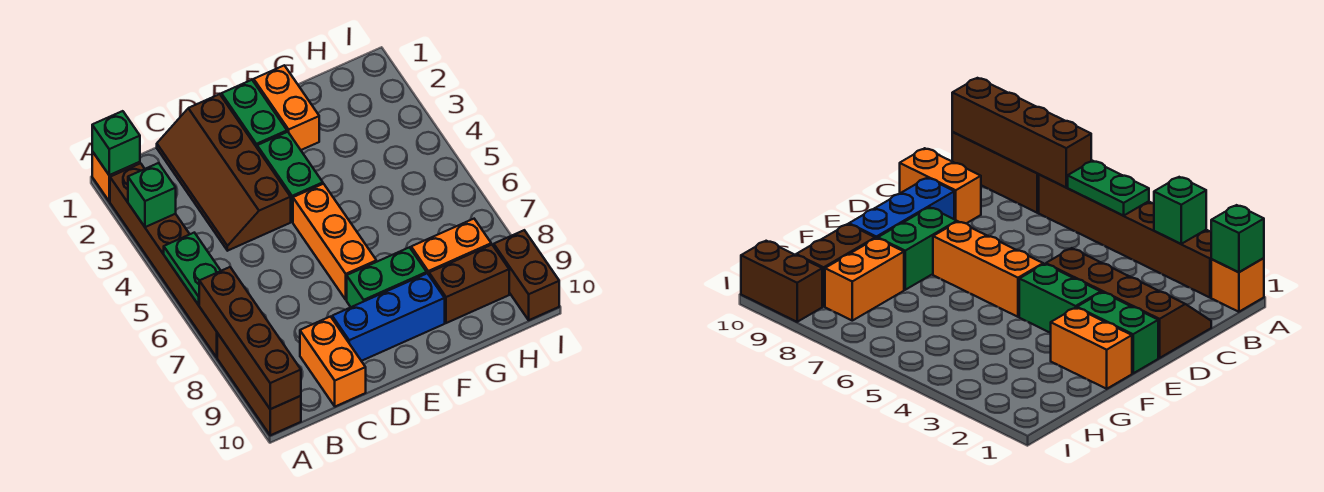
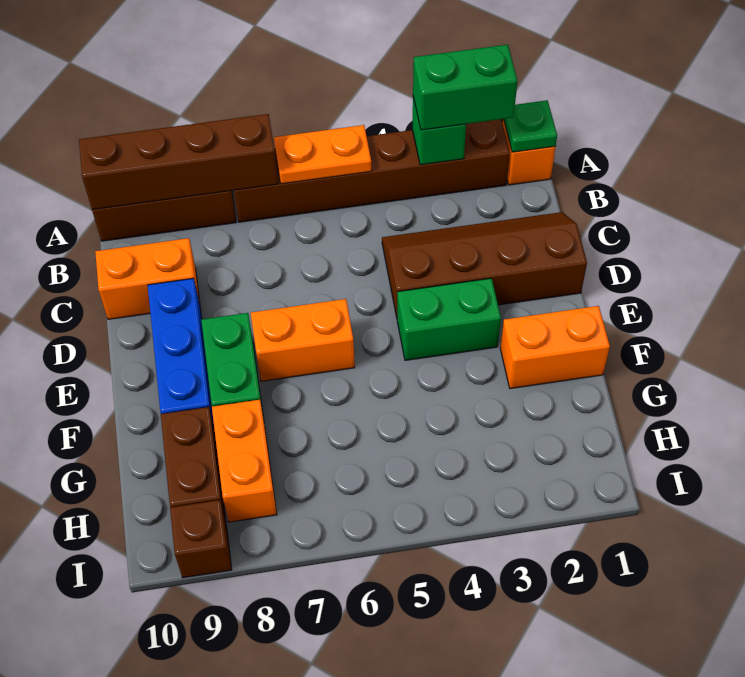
green 1x1 brick [92,111,140,175] -> green 1x1 plate [504,100,557,152]
green 1x2 plate [164,233,221,305] -> orange 1x2 plate [274,125,371,184]
green 1x2 brick [221,80,287,147] -> green 1x2 brick moved to [413,45,517,130]
orange 1x3 brick [293,184,376,300] -> orange 1x2 brick [251,299,355,381]
brown 1x2 brick [494,230,559,320] -> brown 1x1 brick [170,500,232,578]

